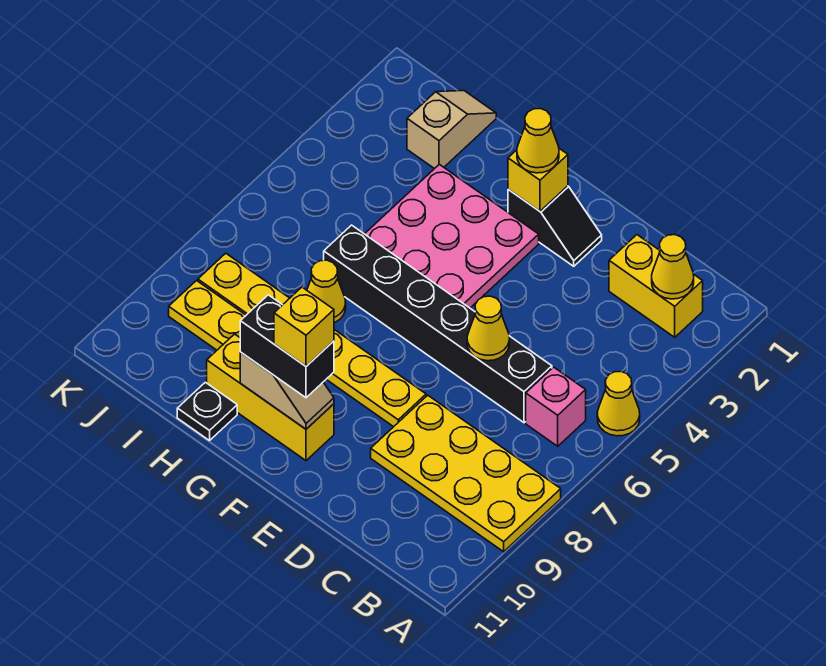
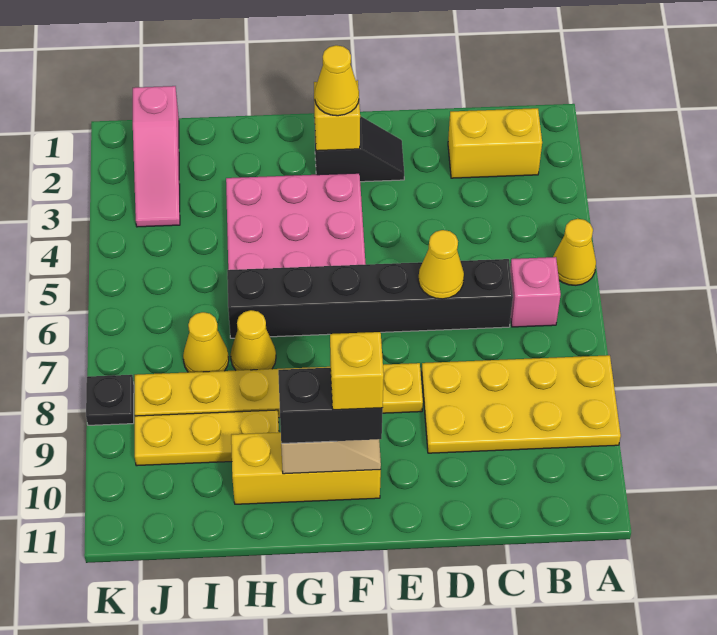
yellow 1x1 cone [652,235,694,299] -> yellow 1x1 cone moved to [183,312,229,372]
black 1x1 plate [177,382,237,441] -> black 1x1 plate moved to [86,375,134,425]
tan 1x2 slope [407,91,496,169] -> none
none -> pink 1x3 slope [133,86,180,227]

